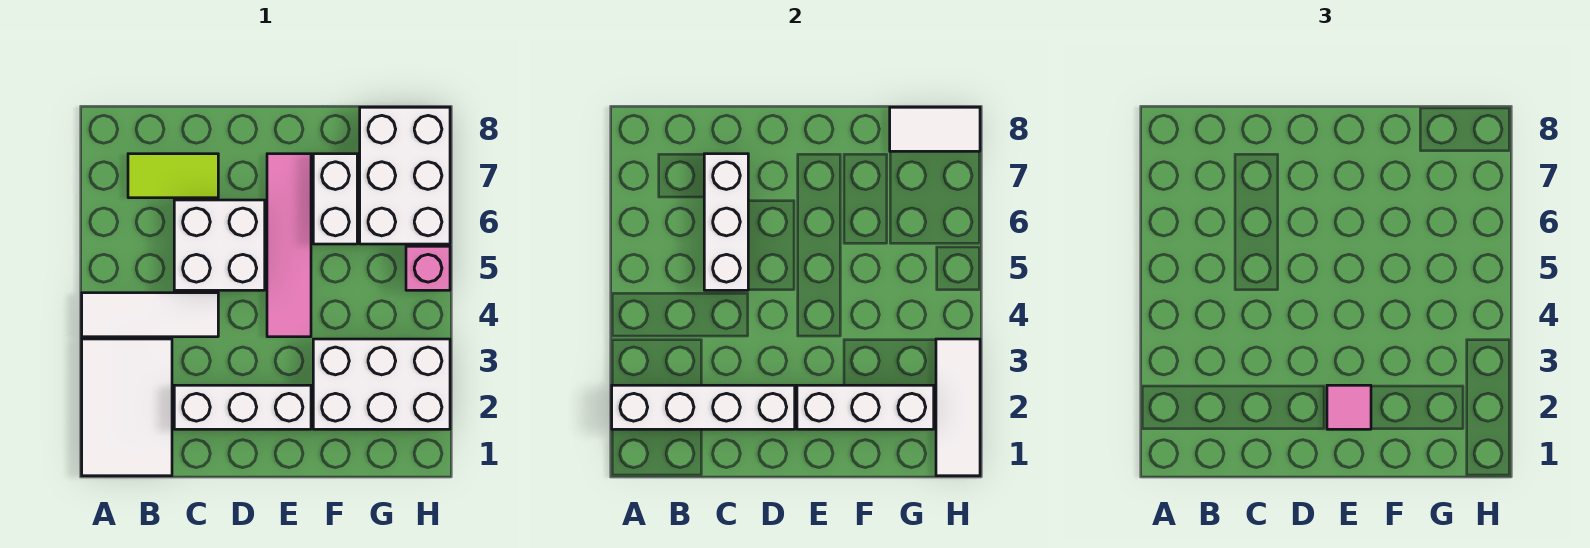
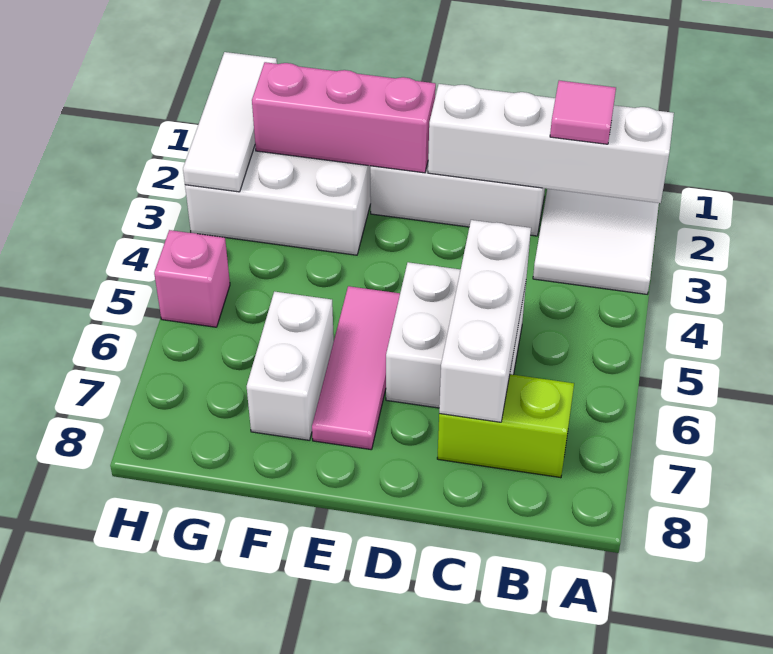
white 1x3 tile [82,293,218,337] -> none
lime 1x2 tile [128,154,218,198] -> lime 1x2 brick [437,374,574,478]
white 1x3 brick [797,385,934,429] -> pink 1x3 brick [252,62,436,173]
pink 1x1 tile [1327,385,1371,429] -> pink 1x1 tile moved to [550,81,616,144]
pink 1x4 tile [267,154,311,337] -> pink 1x3 tile [312,286,400,450]
white 2x3 brick [360,107,450,244] -> none
white 1x2 tile [890,107,980,151] -> none

